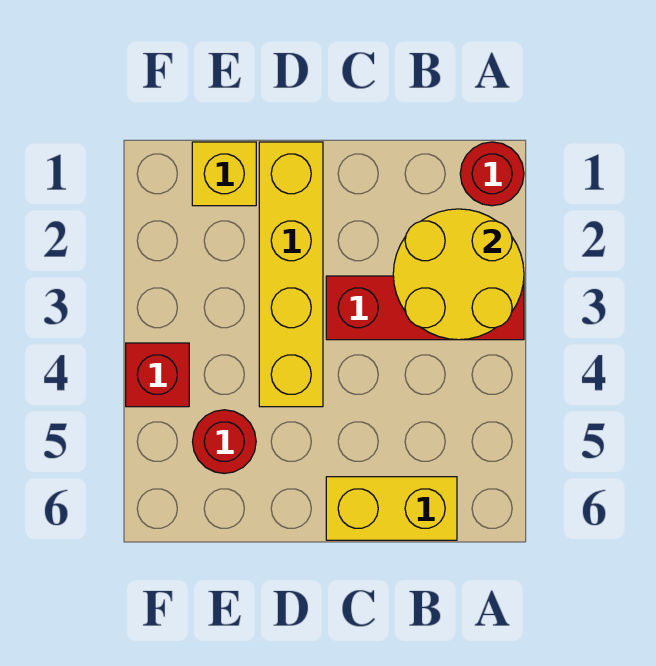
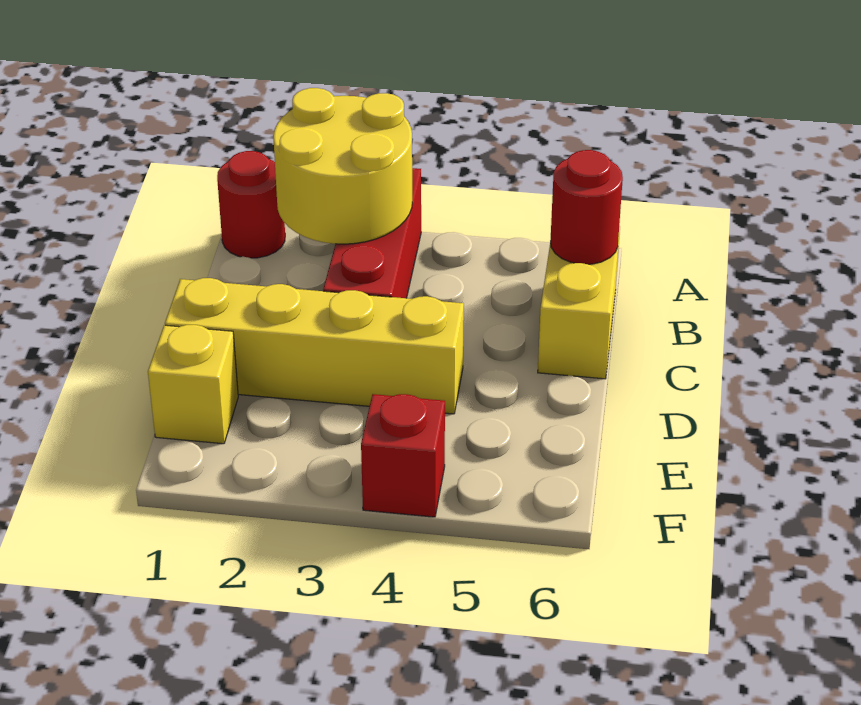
red 1x1 round brick [193,410,256,474] -> red 1x1 round brick moved to [550,150,623,264]

